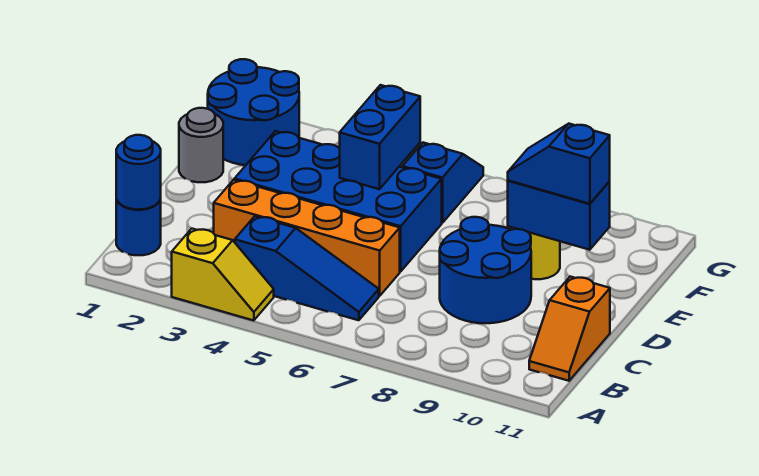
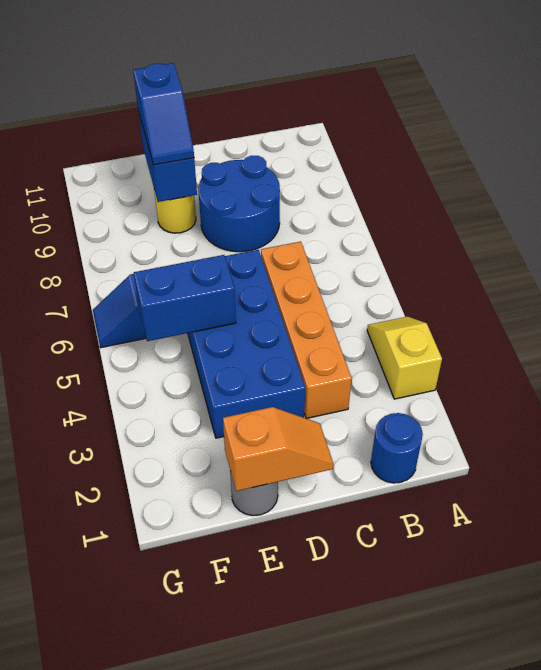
blue 1x1 round brick [116,135,161,210] -> none
blue 1x3 slope [235,216,379,320] -> none
orange 1x2 slope [529,277,610,381] -> orange 1x2 slope moved to [223,407,333,491]
blue 2x2 round brick [208,59,299,165] -> none

